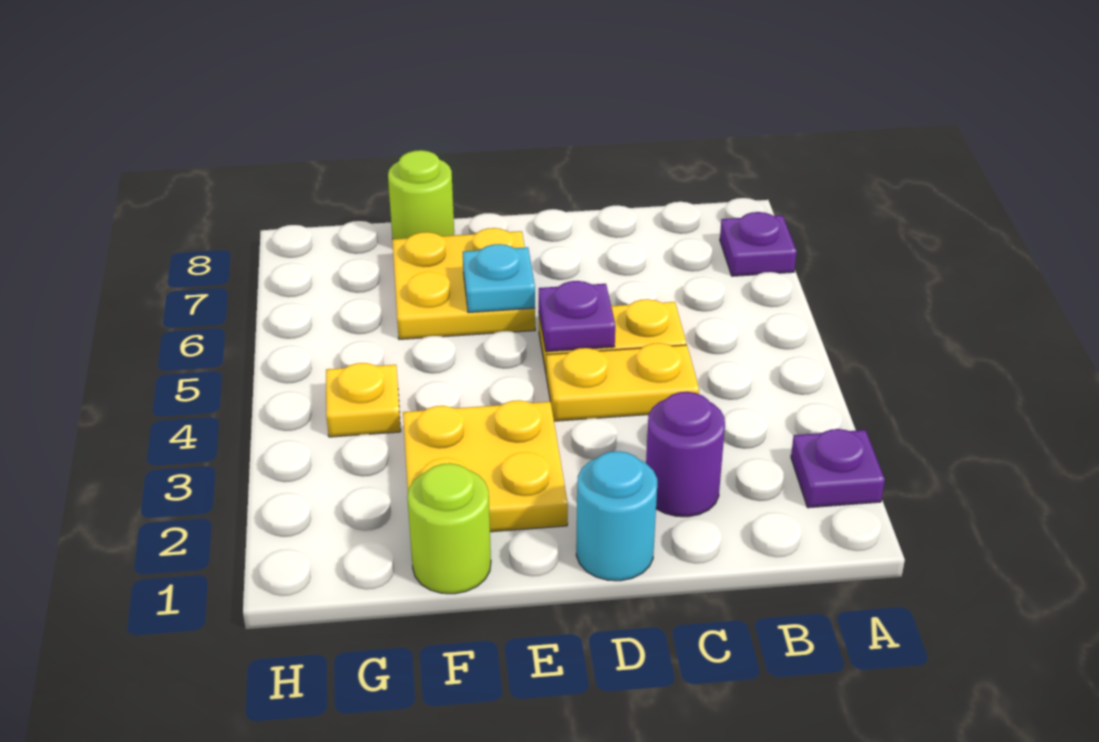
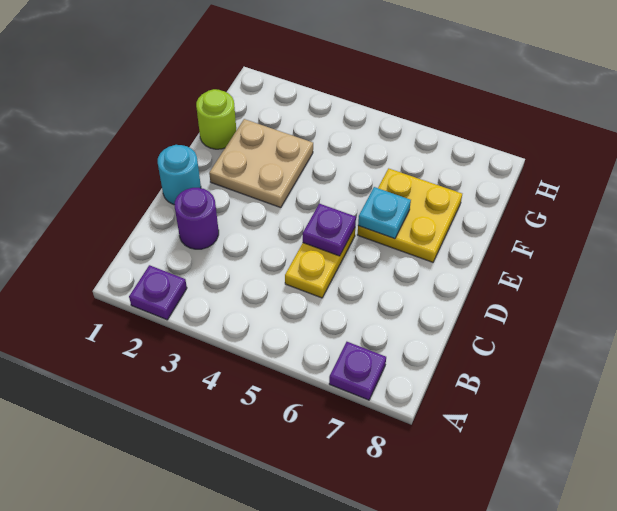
yellow 1x2 plate [546,343,699,421] -> none
yellow 2x2 plate [403,400,568,532] -> tan 2x2 plate [209,119,313,208]
lime 1x1 round brick [388,150,454,239] -> none
yellow 1x1 plate [326,363,401,437] -> none

